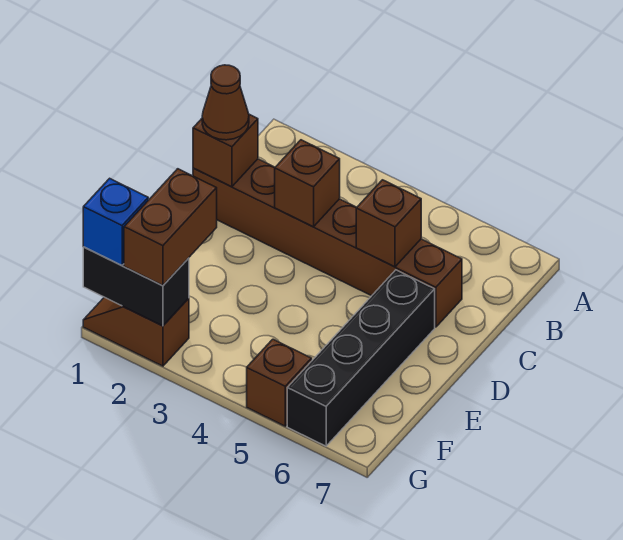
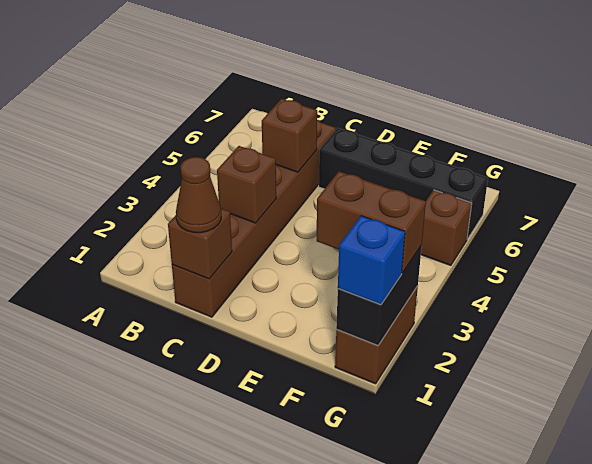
brown 1x2 slope [83,297,189,366] -> brown 1x2 brick [335,286,418,384]

